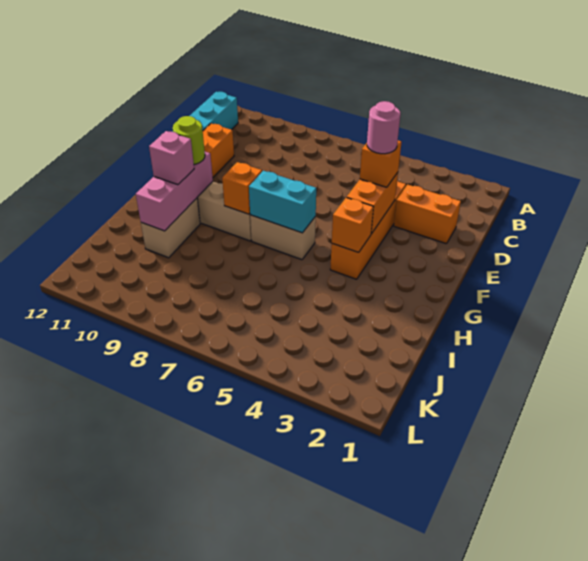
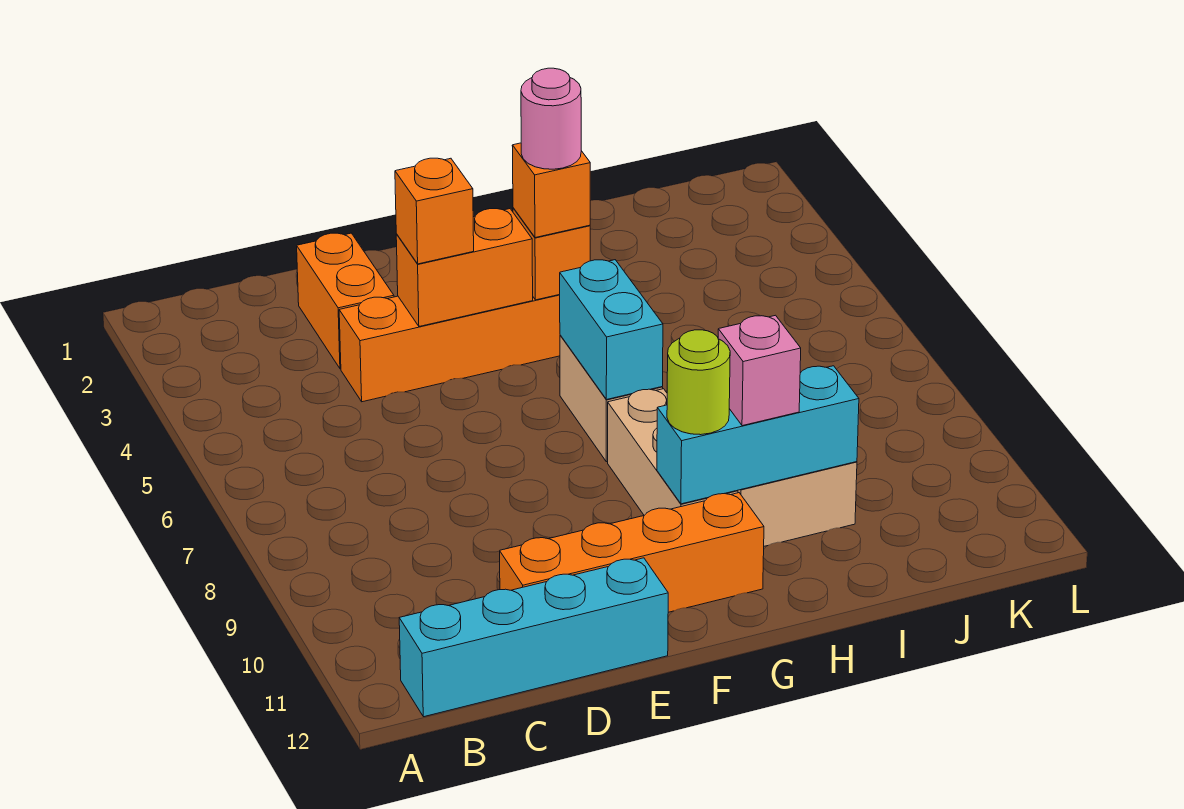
pink 1x1 round brick [367,101,400,154] -> pink 1x1 round brick moved to [521,68,581,169]
orange 1x1 brick [222,162,262,214] -> orange 1x1 brick moved to [512,143,590,238]
pink 1x3 brick [136,152,213,231] -> cyan 1x3 brick [657,366,859,504]

